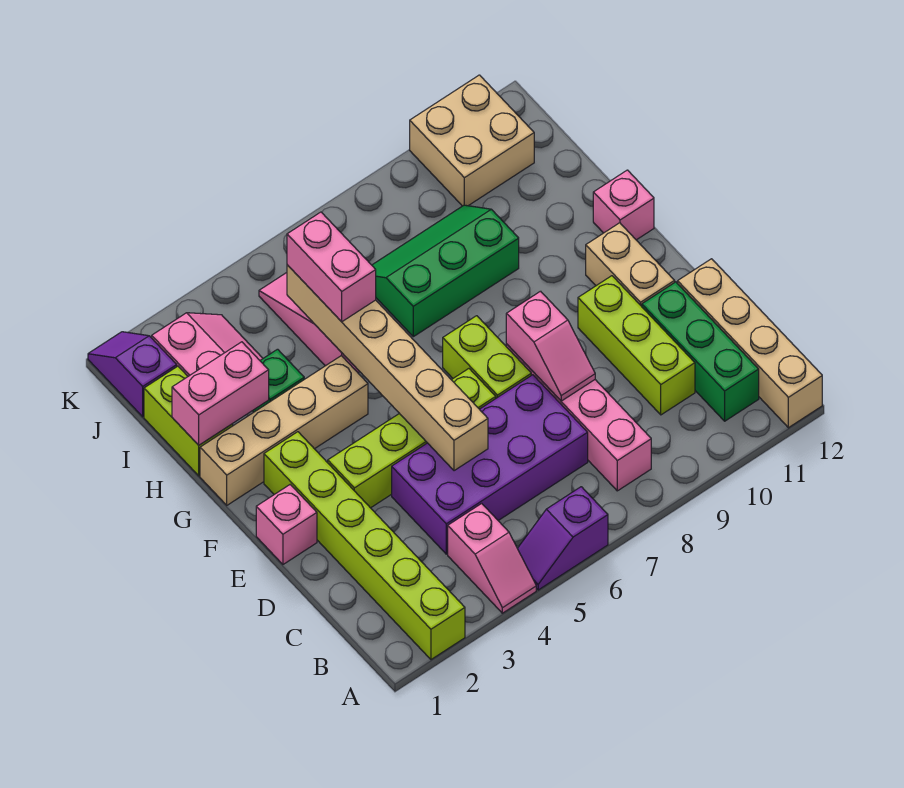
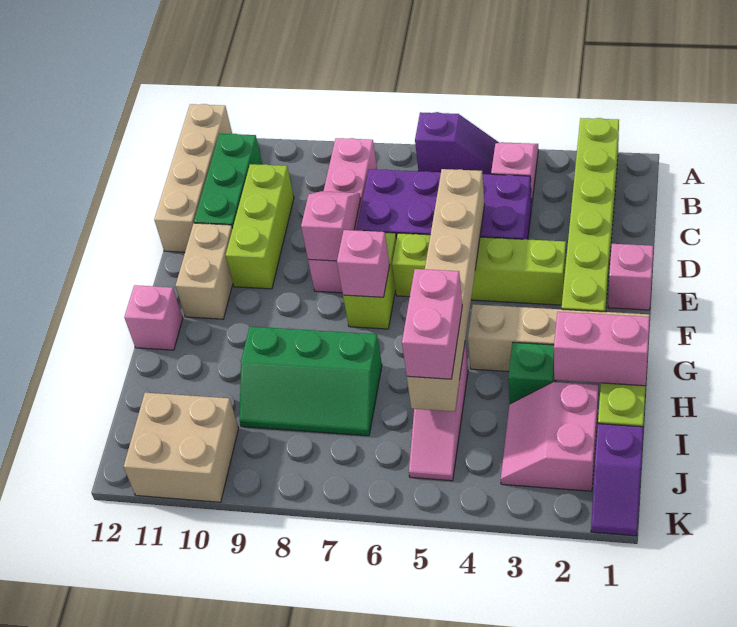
none -> pink 1x1 brick [337,230,390,297]

